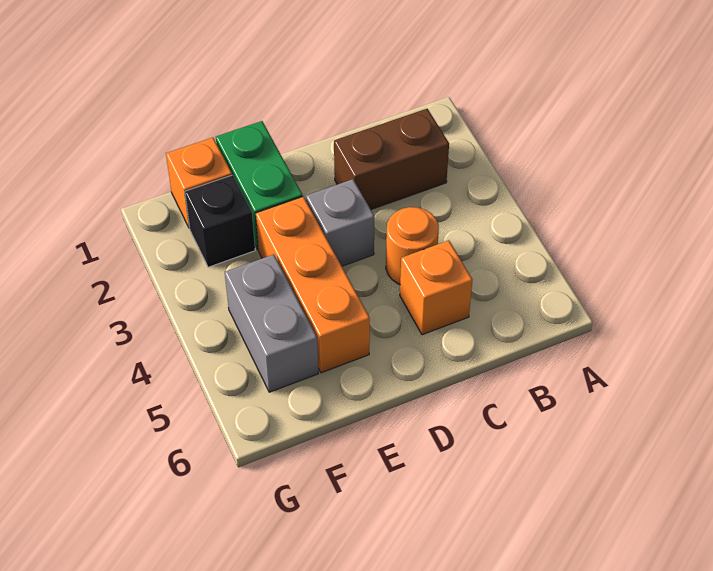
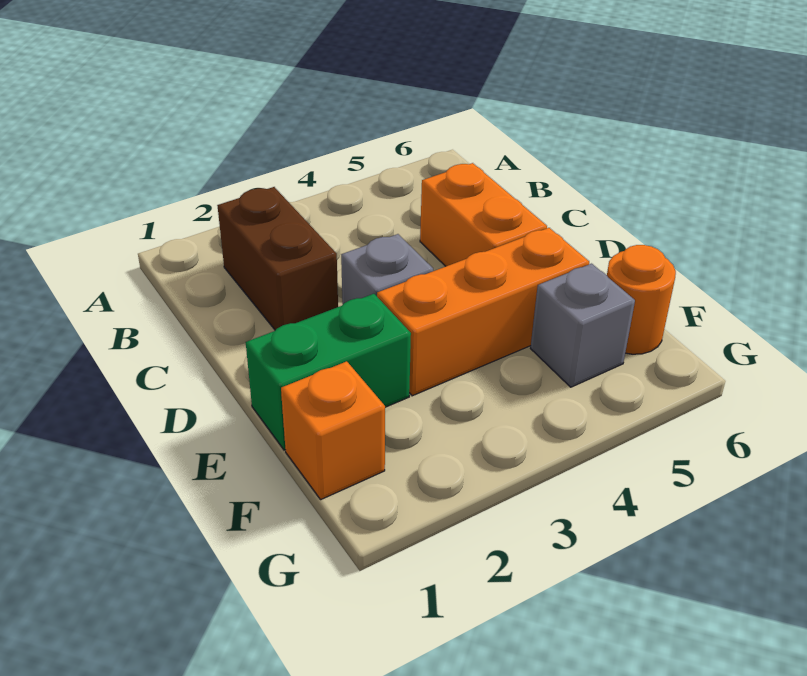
orange 1x1 round brick [386,207,439,284] -> orange 1x1 round brick moved to [607,245,676,354]
orange 1x1 brick [400,240,472,335] -> orange 1x2 brick [420,163,547,266]
black 1x1 brick [185,175,255,267] -> none
grey 1x2 brick [225,254,318,392] -> grey 1x1 brick [530,264,635,387]

